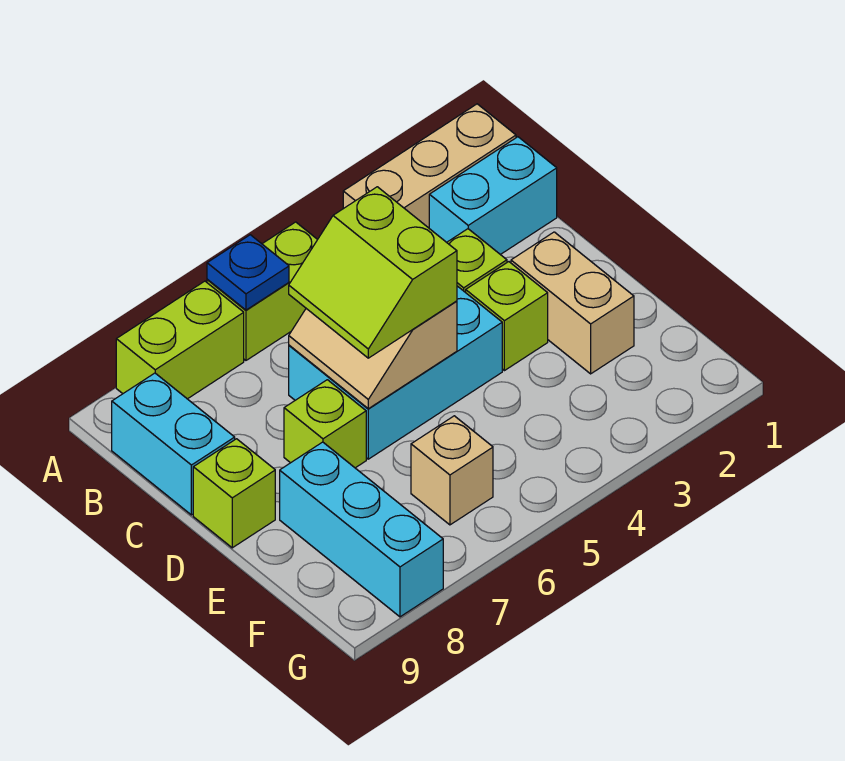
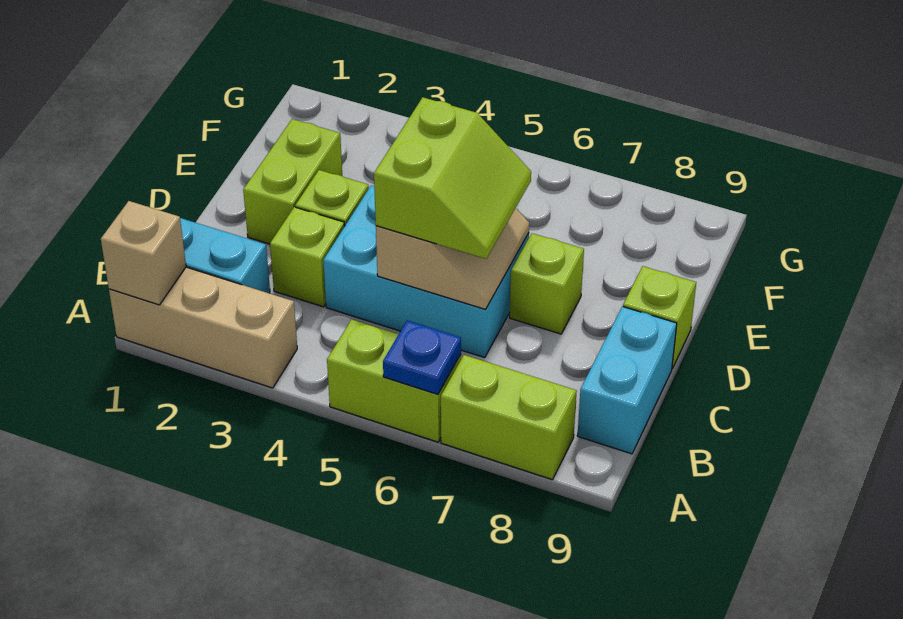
tan 1x2 brick [511,232,634,374] -> lime 1x2 brick [243,119,342,244]
cyan 1x3 brick [280,442,443,617] -> none
tan 1x1 brick [411,416,493,525] -> tan 1x1 brick moved to [101,201,186,305]

